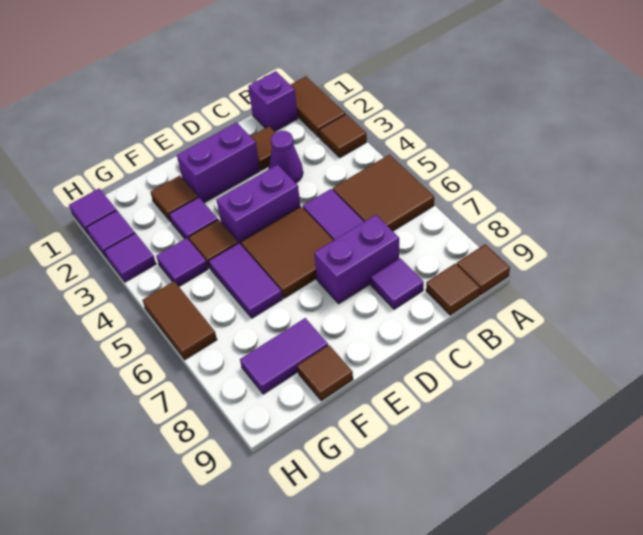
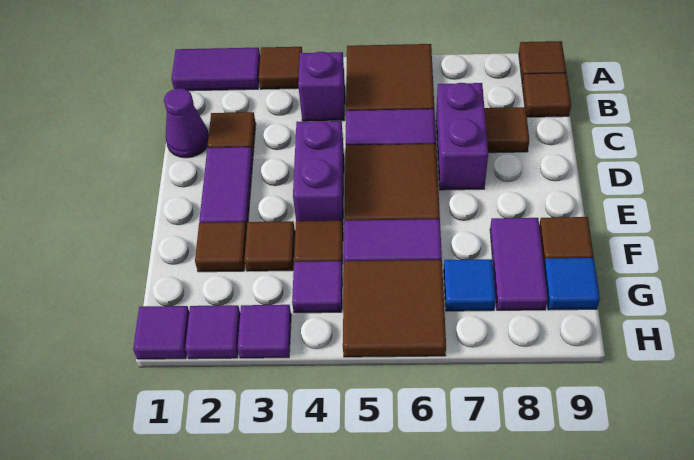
brown 1x2 tile [291,76,345,137] -> purple 1x2 tile [171,48,260,91]
purple 1x1 brick [248,71,298,131] -> purple 1x1 brick moved to [298,52,345,121]
purple 1x1 cone [269,131,303,183] -> purple 1x1 cone moved to [164,88,209,158]
purple 1x1 tile [371,258,424,309] -> brown 1x1 tile [484,107,529,153]
purple 1x2 brick [177,122,260,203] -> purple 1x2 tile [199,147,253,229]
purple 1x1 tile [169,197,218,240] -> brown 1x1 tile [244,221,295,271]
none -> blue 1x1 tile [444,259,496,311]
none -> blue 1x1 tile [544,258,600,310]
brown 1x2 tile [143,281,217,359] -> brown 2x2 tile [343,260,446,357]

